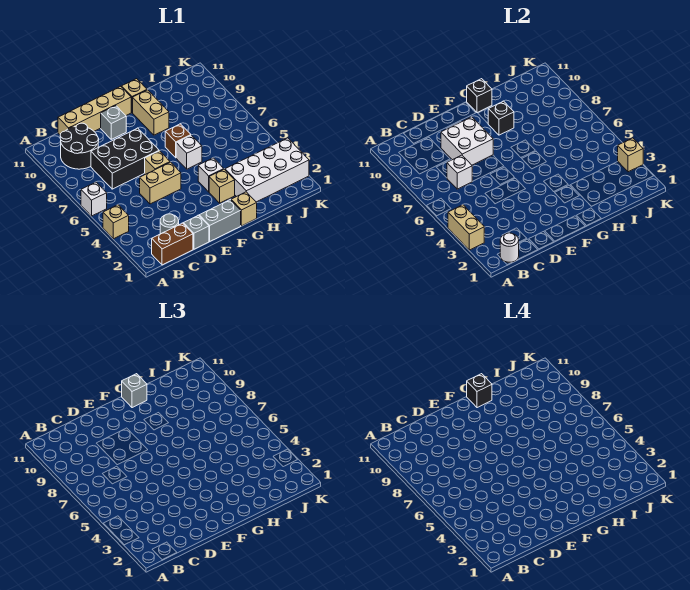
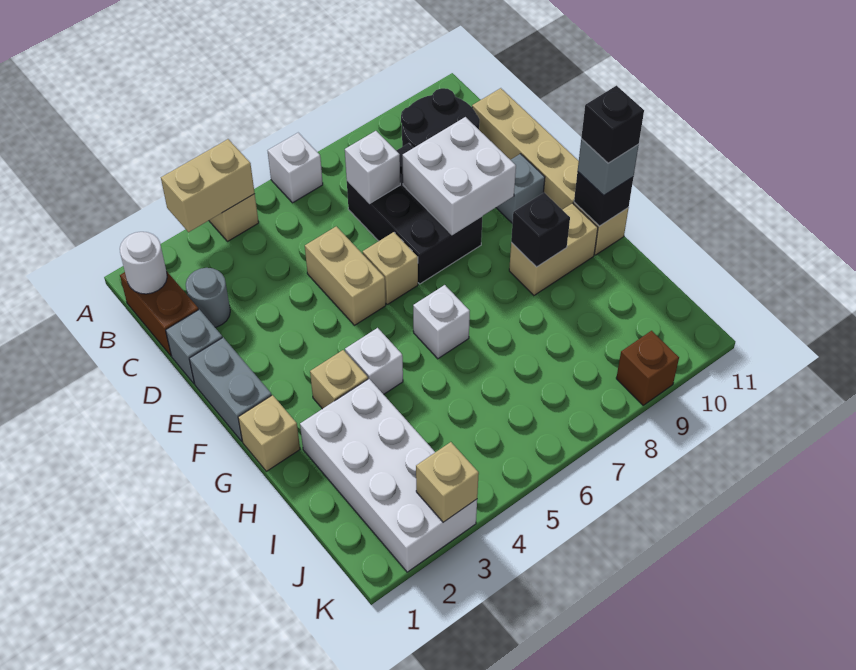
brown 1x1 brick [165,124,191,158] -> brown 1x1 brick moved to [616,331,679,405]

